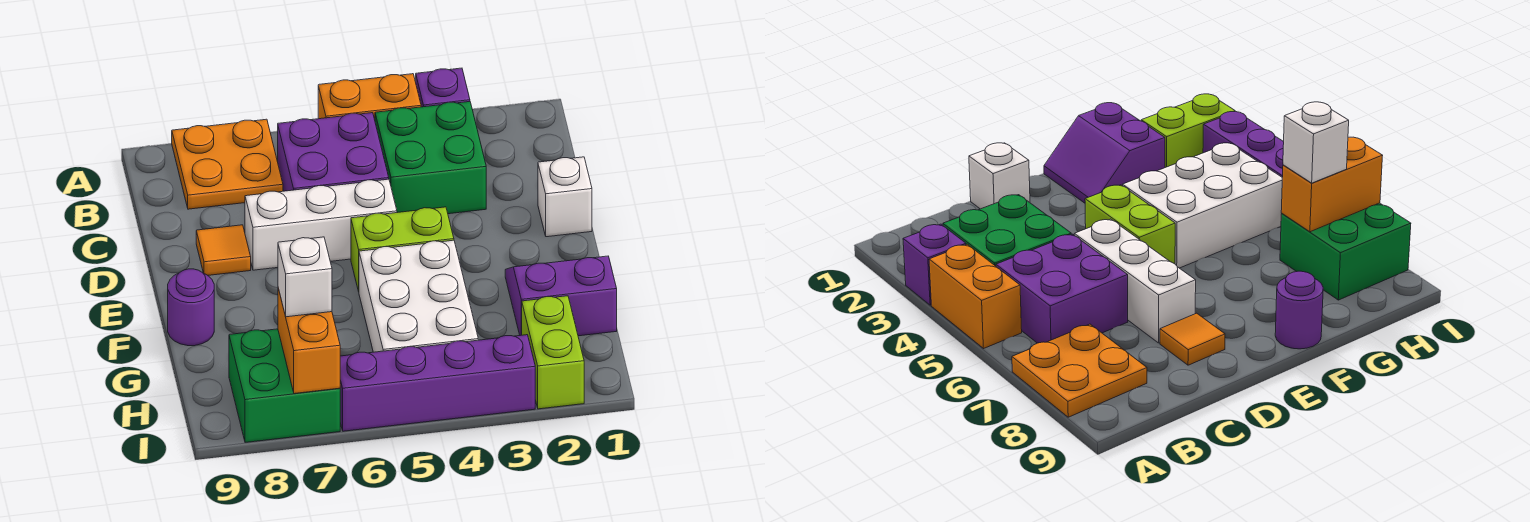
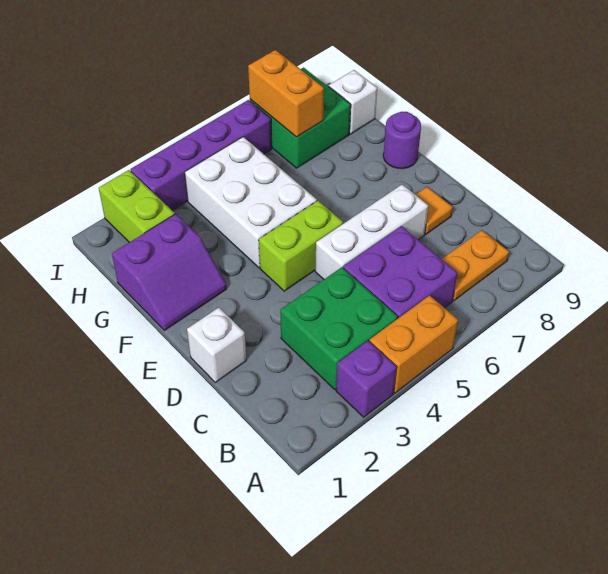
orange 2x2 plate [172,119,283,209] -> orange 1x2 plate [442,230,509,301]
white 1x1 brick [278,237,332,317] -> white 1x1 brick moved to [329,70,377,134]

